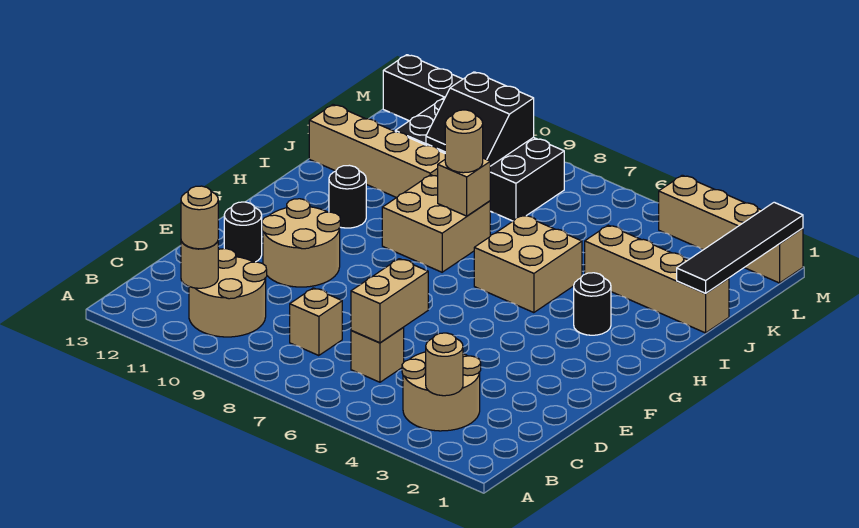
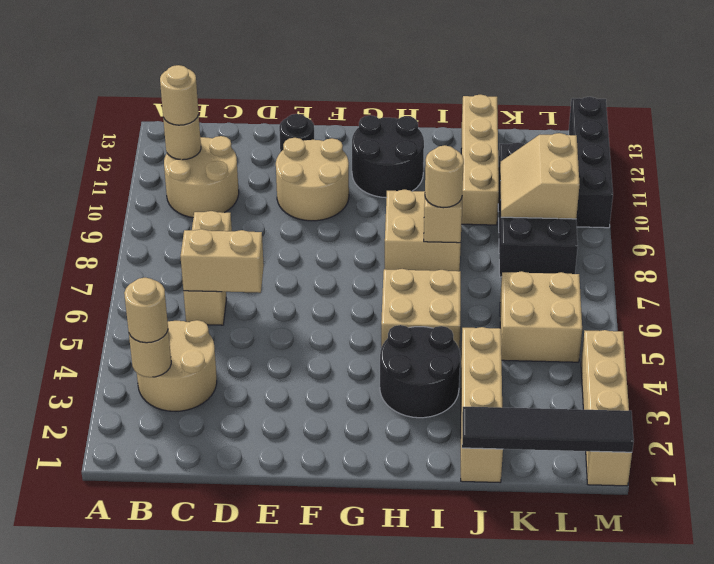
none -> tan 1x1 round brick [124,278,168,343]
black 1x1 round brick [574,273,611,335] -> black 2x2 round brick [380,325,460,418]
black 1x1 round brick [329,165,366,228] -> black 2x2 round brick [352,115,424,198]
none -> tan 2x2 brick [500,271,582,362]
black 2x2 slope [426,72,534,166] -> tan 2x2 slope [500,133,580,219]

